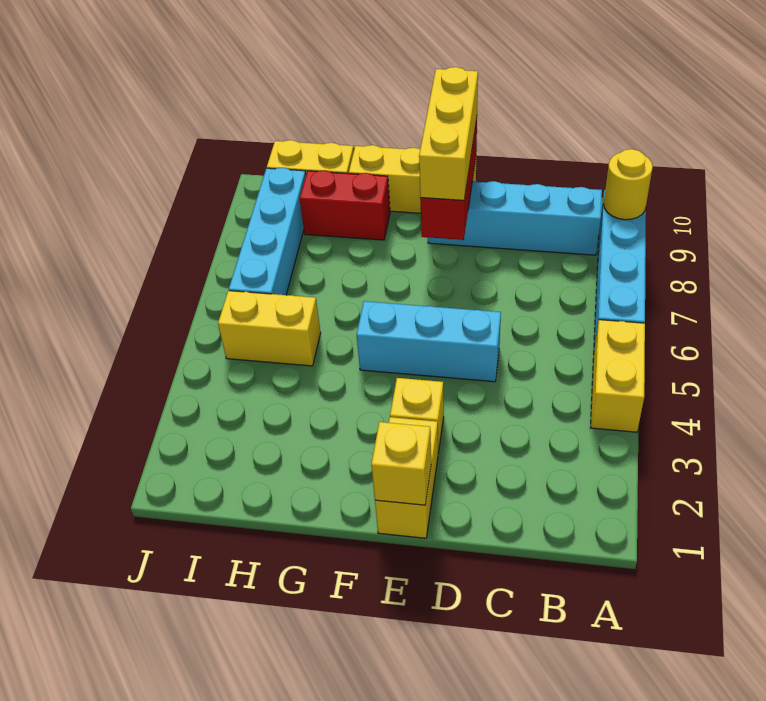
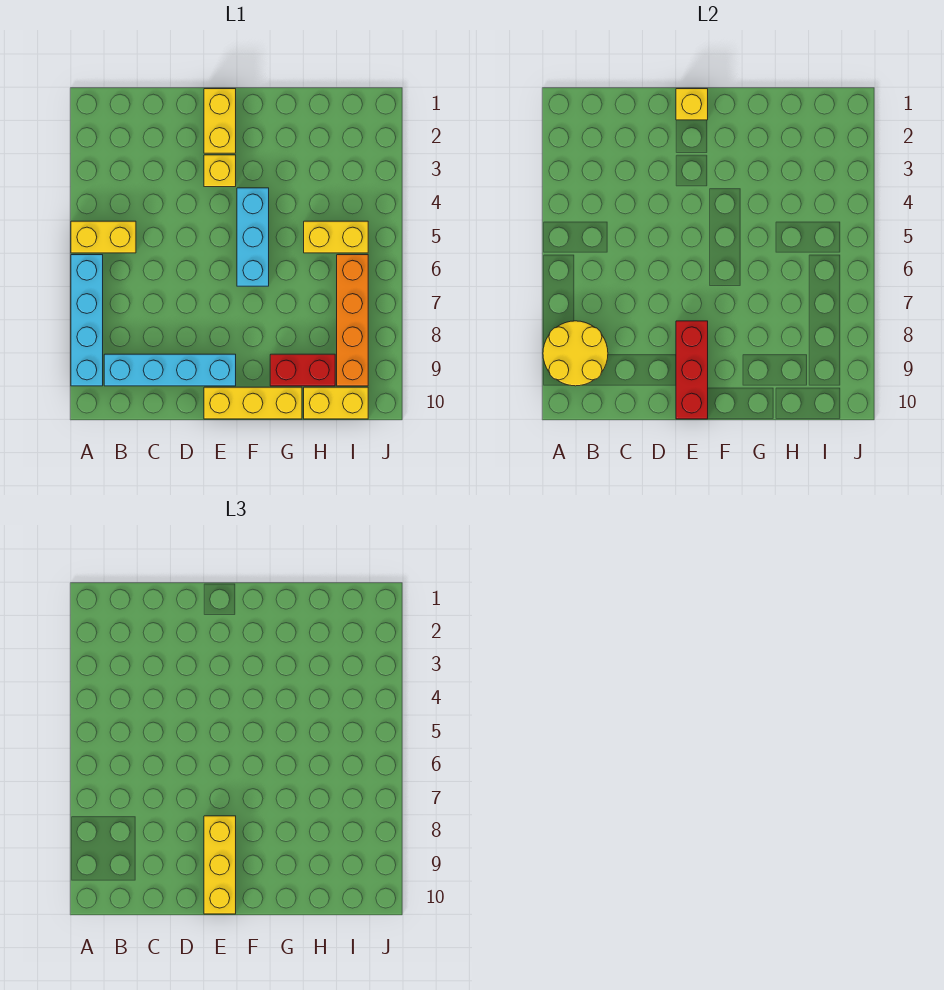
yellow 1x2 brick [591,320,645,432] -> yellow 1x2 brick turned to [71,221,136,253]
yellow 1x1 round brick [604,149,653,220] -> yellow 2x2 round brick [543,321,608,386]
cyan 1x3 brick [357,301,501,382] -> cyan 1x3 brick turned to [237,188,269,286]
cyan 1x4 brick [229,168,306,295] -> orange 1x4 brick [337,255,368,386]

